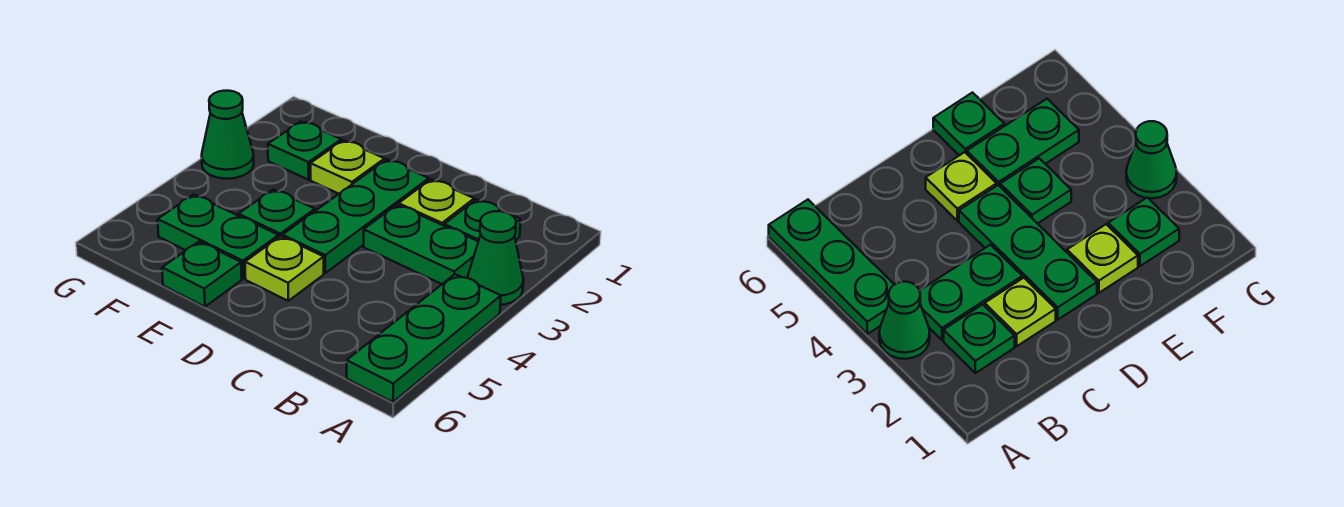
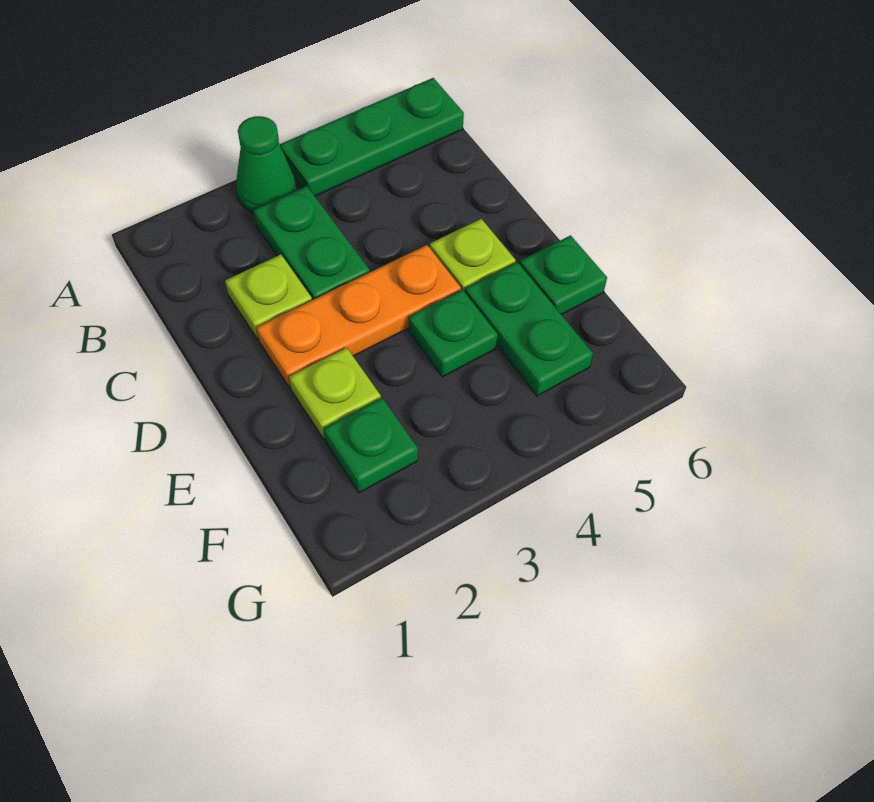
green 1x1 plate [444,199,521,241] -> none
green 1x3 plate [282,159,429,273] -> orange 1x3 plate [256,245,461,388]
green 1x1 cone [202,91,254,179] -> none

